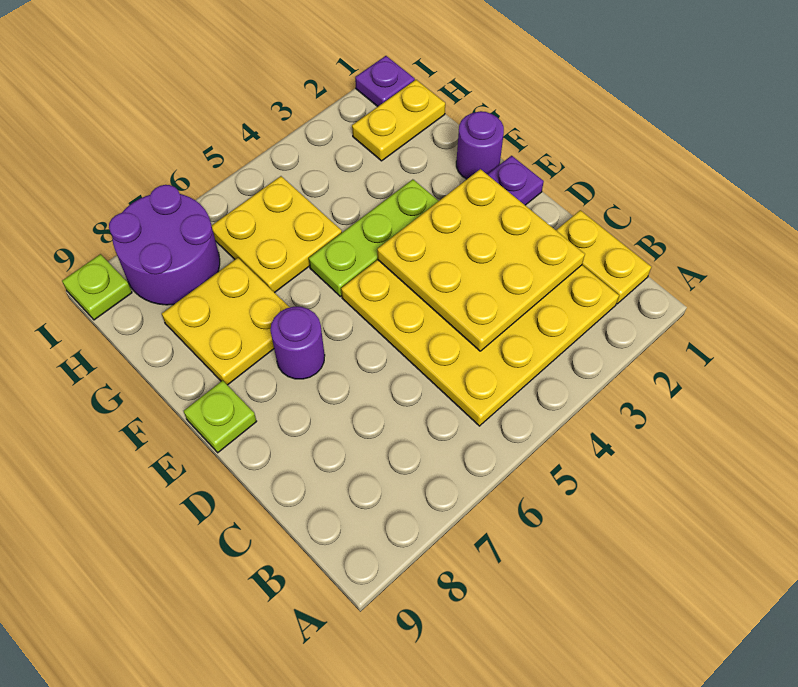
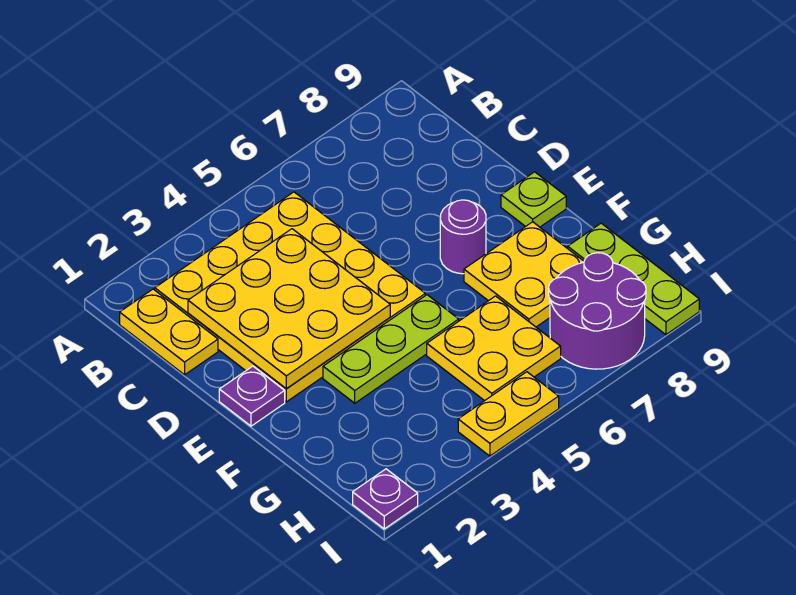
purple 1x1 round brick [456,111,504,179] -> none
yellow 1x2 plate [352,80,445,161] -> yellow 1x2 plate moved to [458,372,559,456]
lime 1x1 plate [62,254,132,320] -> lime 1x3 plate [568,223,699,335]

